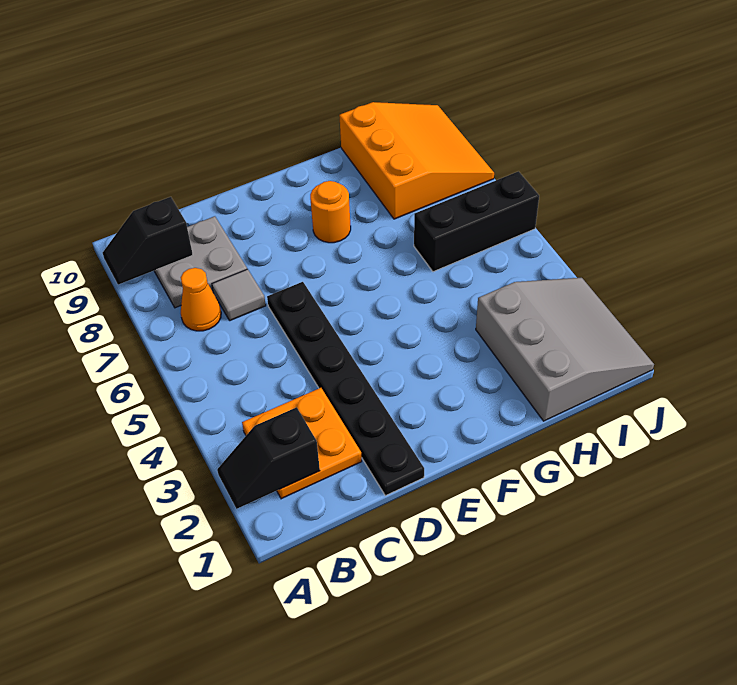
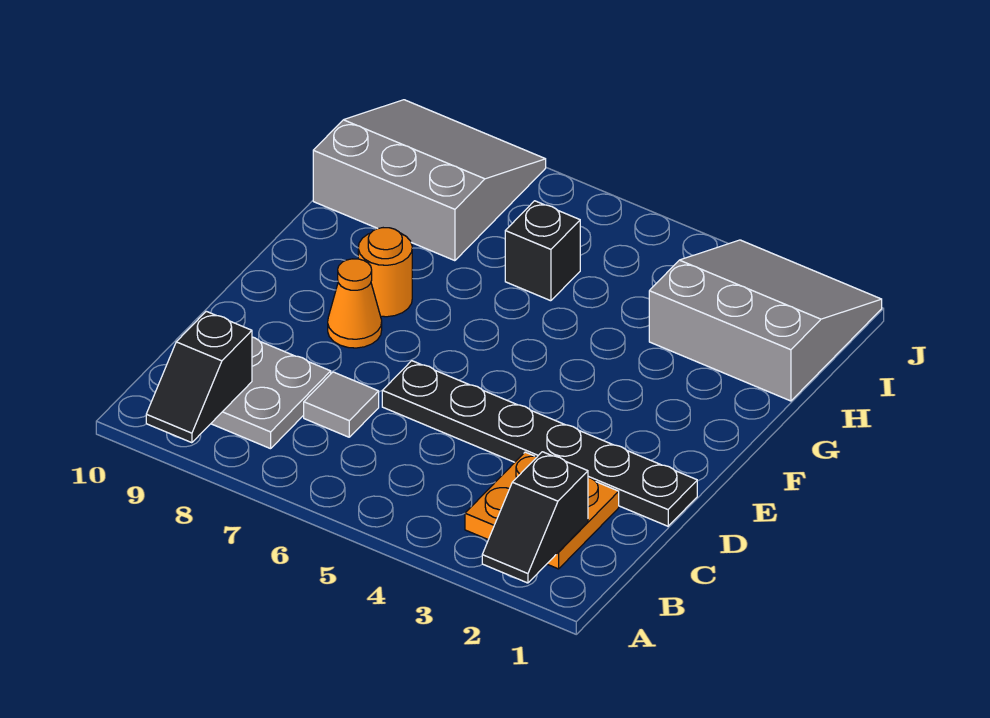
orange 1x1 cone [181,268,221,331] -> orange 1x1 cone moved to [328,259,382,348]
black 1x3 brick [414,171,539,272] -> black 1x1 brick [505,201,580,301]
orange 3x3 slope [339,102,494,219] -> grey 3x3 slope [313,100,546,261]

